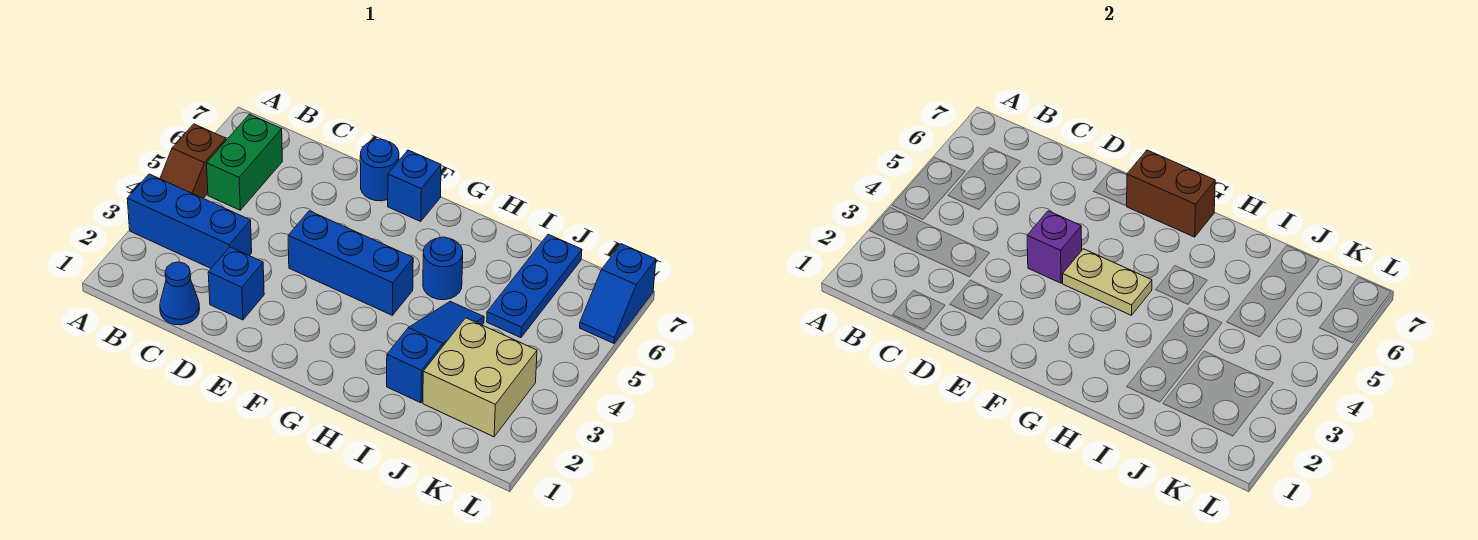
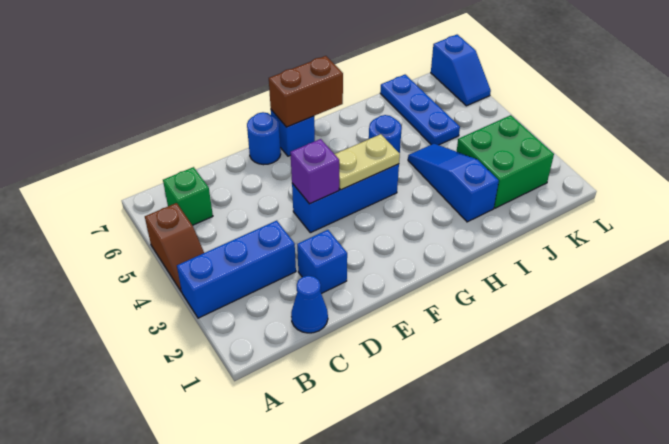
green 1x2 brick [207,114,282,210] -> green 1x1 brick [163,167,213,225]
tan 2x2 brick [423,318,537,437] -> green 2x2 brick [457,115,554,208]

